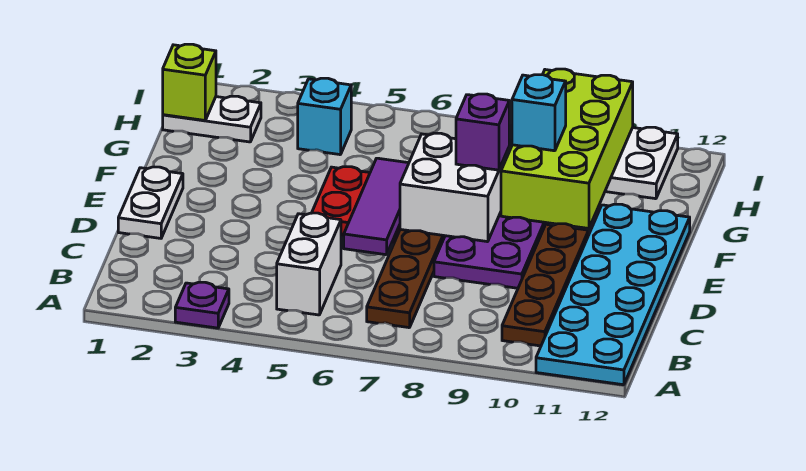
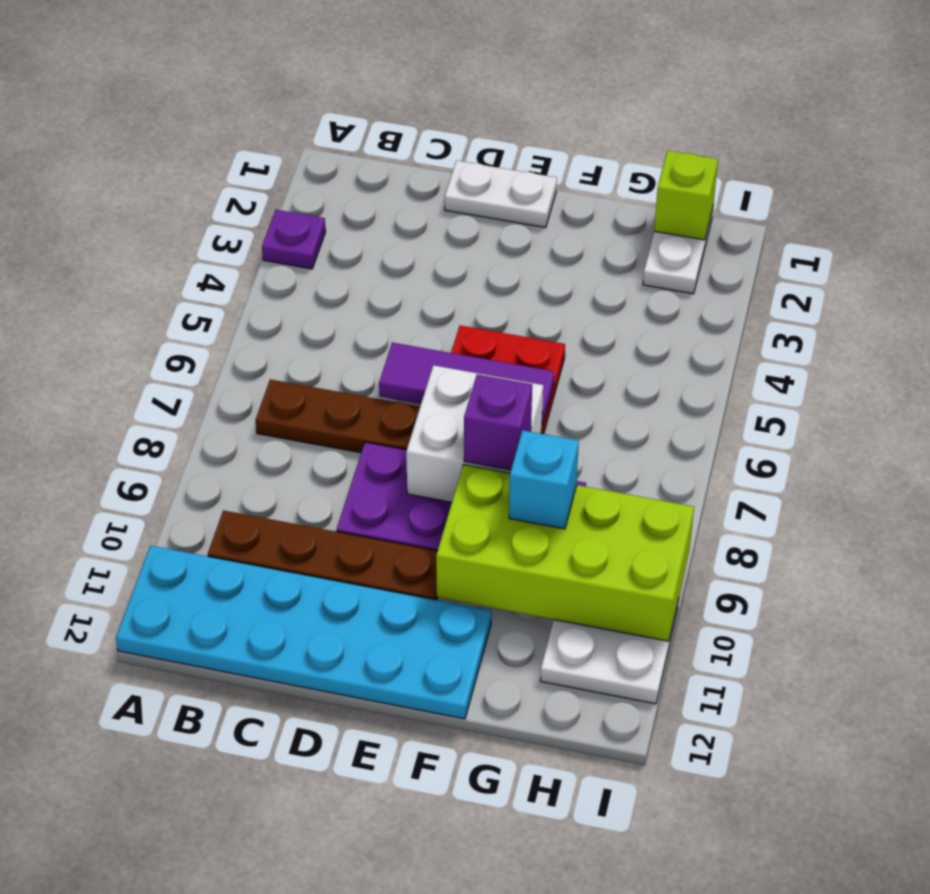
white 1x2 brick [277,213,341,315] -> none
cyan 1x1 brick [298,78,351,155] -> none

